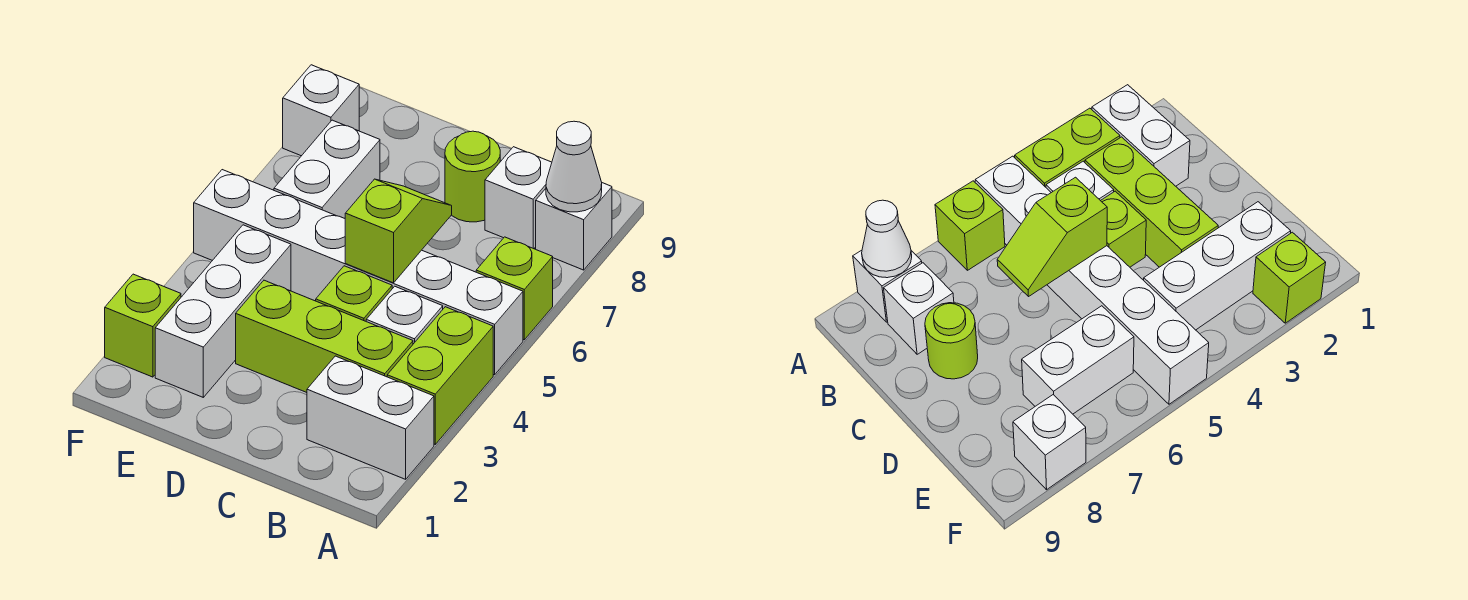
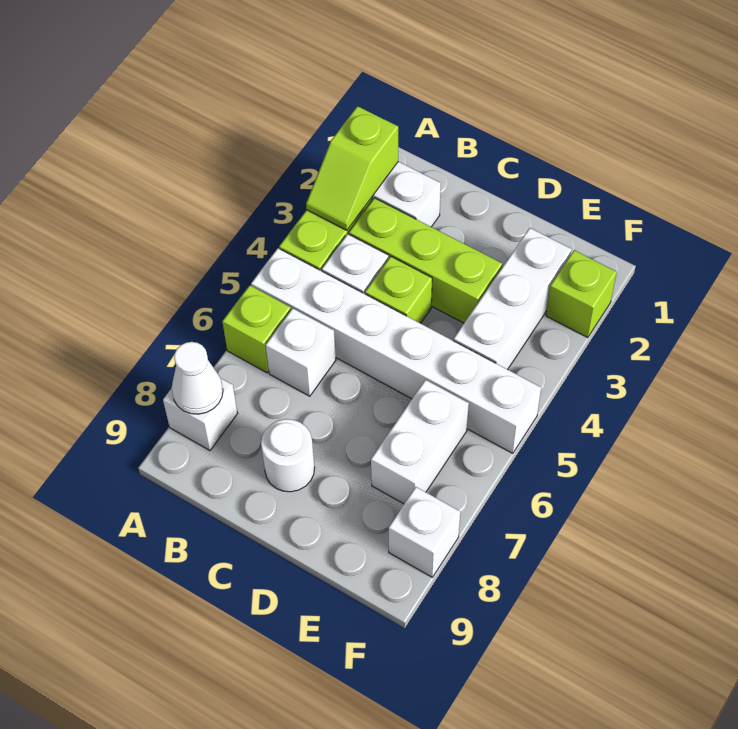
white 1x1 brick [485,147,552,249] -> white 1x1 brick moved to [266,308,336,396]
lime 1x2 slope [345,179,452,283] -> lime 1x2 slope moved to [306,106,398,230]
lime 1x1 round brick [445,131,500,222] -> white 1x1 round brick [261,419,315,492]

